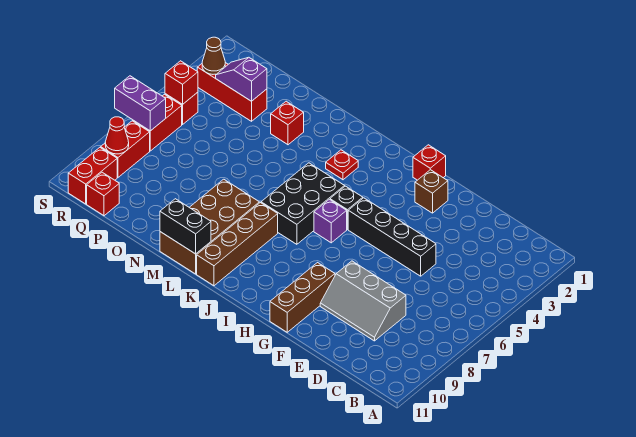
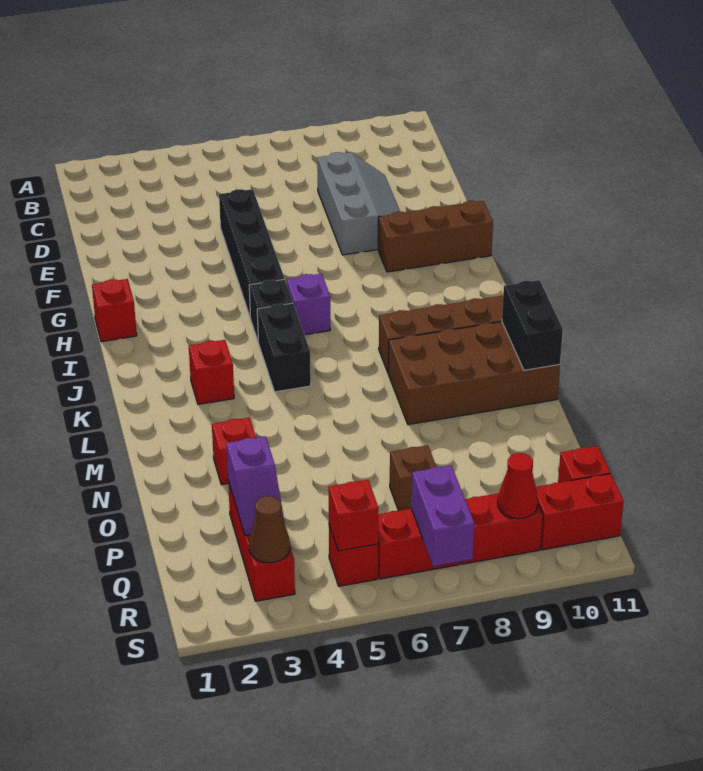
brown 1x1 brick [415,170,448,213] -> brown 1x1 brick moved to [390,445,436,511]
black 2x3 brick [261,163,345,244] -> black 1x2 brick [257,303,311,392]
red 1x1 plate [326,150,358,180] -> red 1x1 brick [189,340,234,404]

